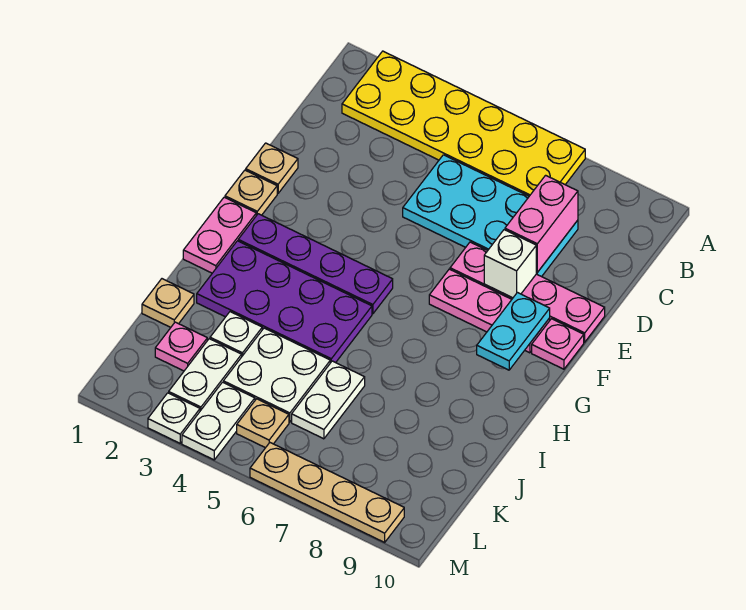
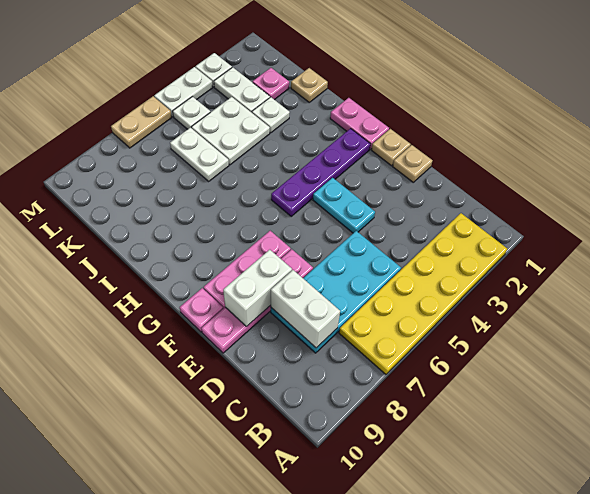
pink 1x2 brick [505,175,578,272] -> white 1x2 brick [271,270,340,348]
white 1x1 brick [484,230,536,298] -> white 1x2 brick [223,250,292,326]
cyan 1x2 plate [477,293,550,370] -> cyan 1x2 plate moved to [313,178,375,233]
purple 2x4 plate [197,241,372,363] -> none
white 1x2 plate [182,382,255,460] -> white 1x2 plate turned to [154,67,213,117]
tan 1x1 plate [237,399,289,448] -> white 1x1 plate [173,97,210,129]
tan 1x4 plate [250,443,404,542] -> tan 1x2 plate [111,96,172,148]

